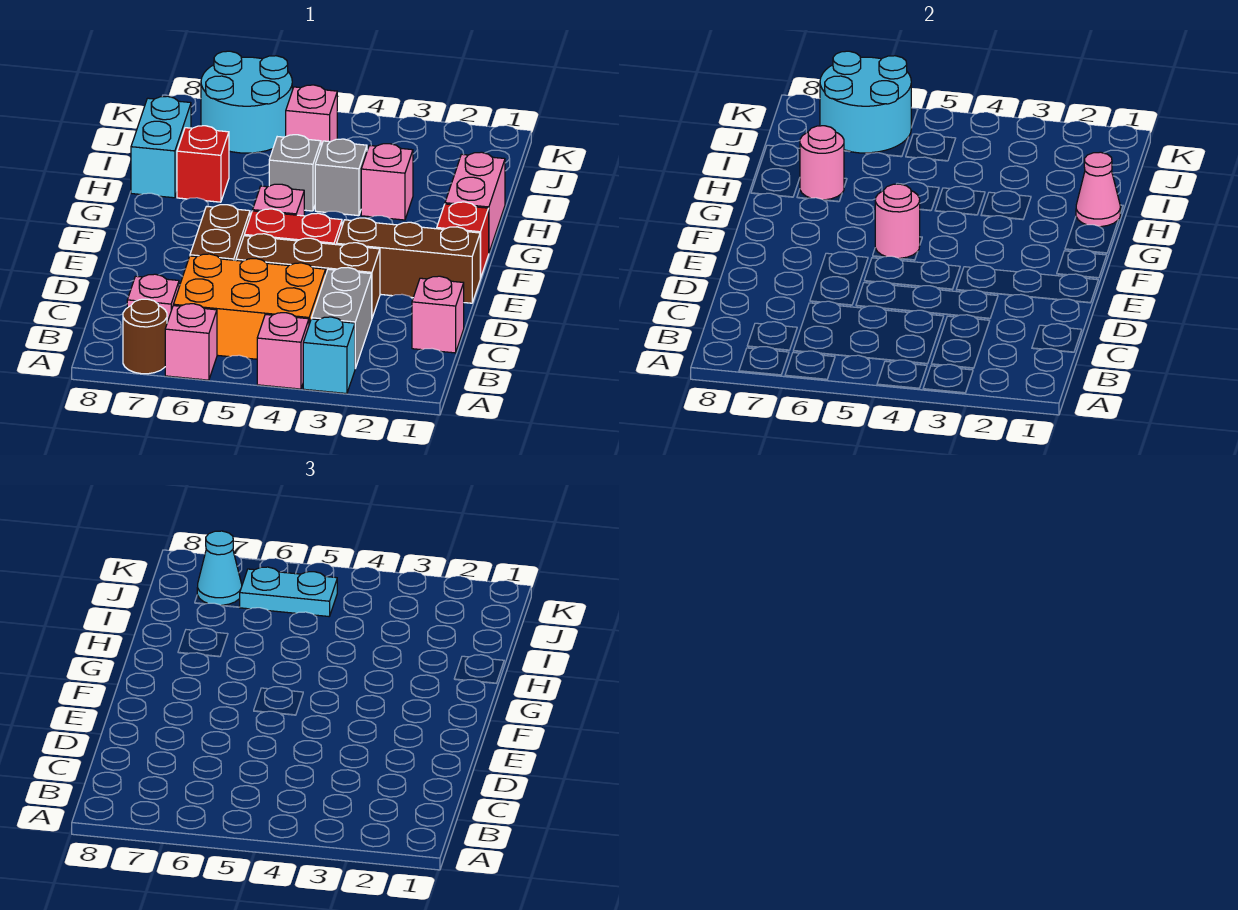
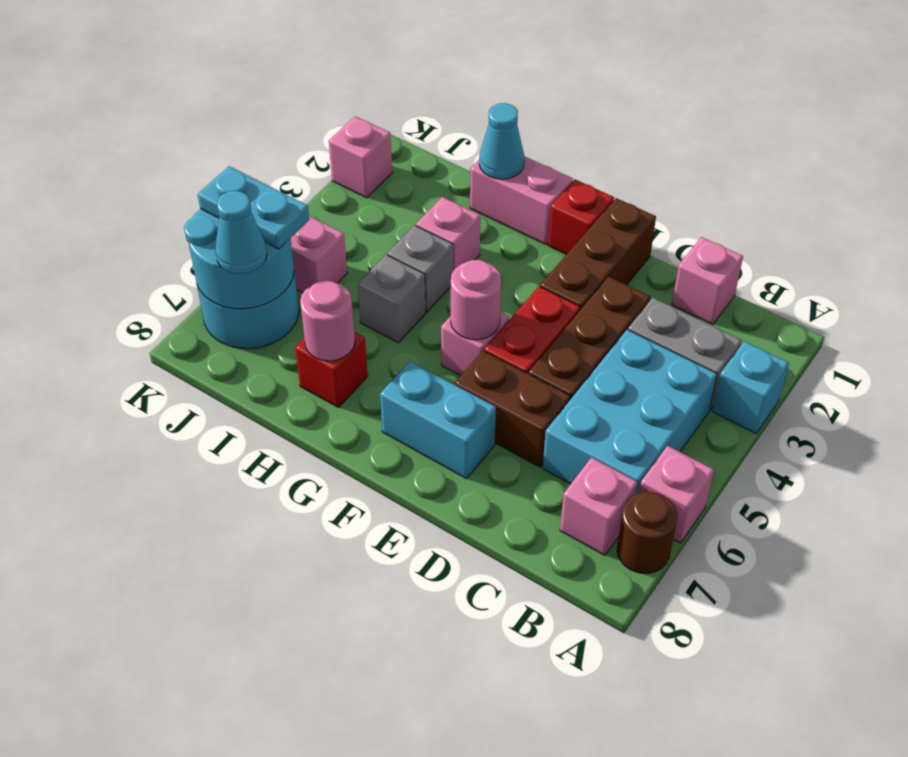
pink 1x1 brick [257,313,309,389] -> pink 1x1 brick moved to [329,116,392,198]
orange 2x3 brick [173,254,326,359] -> cyan 2x3 brick [543,330,717,494]
pink 1x1 cone [1076,152,1120,227] -> cyan 1x1 cone [479,103,524,179]
cyan 1x2 brick [131,96,191,198] -> cyan 1x2 brick moved to [380,361,496,479]
cyan 1x2 plate [240,567,337,616] -> cyan 1x2 plate turned to [198,166,309,249]

